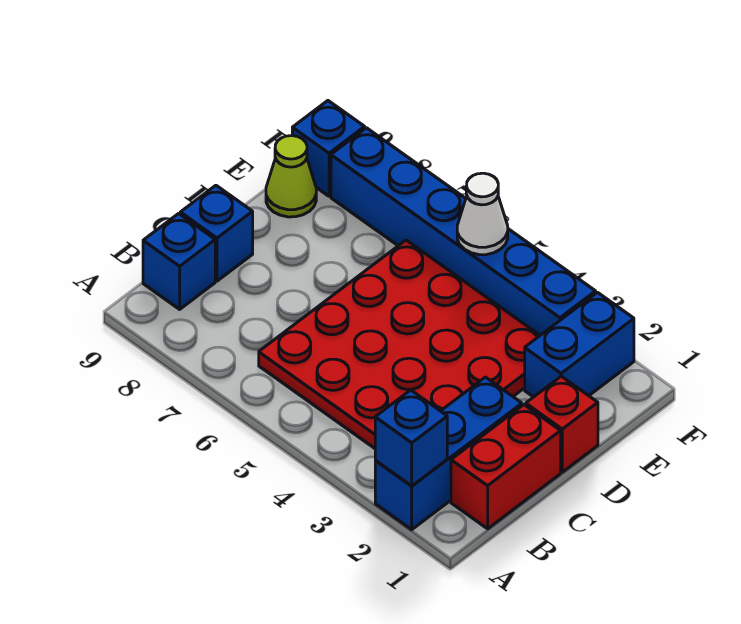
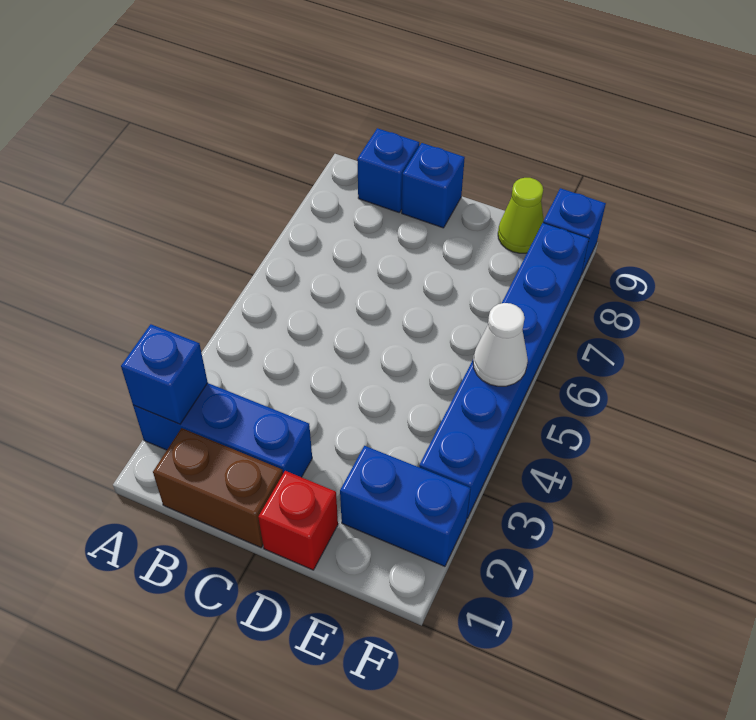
red 1x2 brick [451,405,561,529] -> brown 1x2 brick [153,428,283,547]
red 4x4 plate [259,240,540,448] -> none

